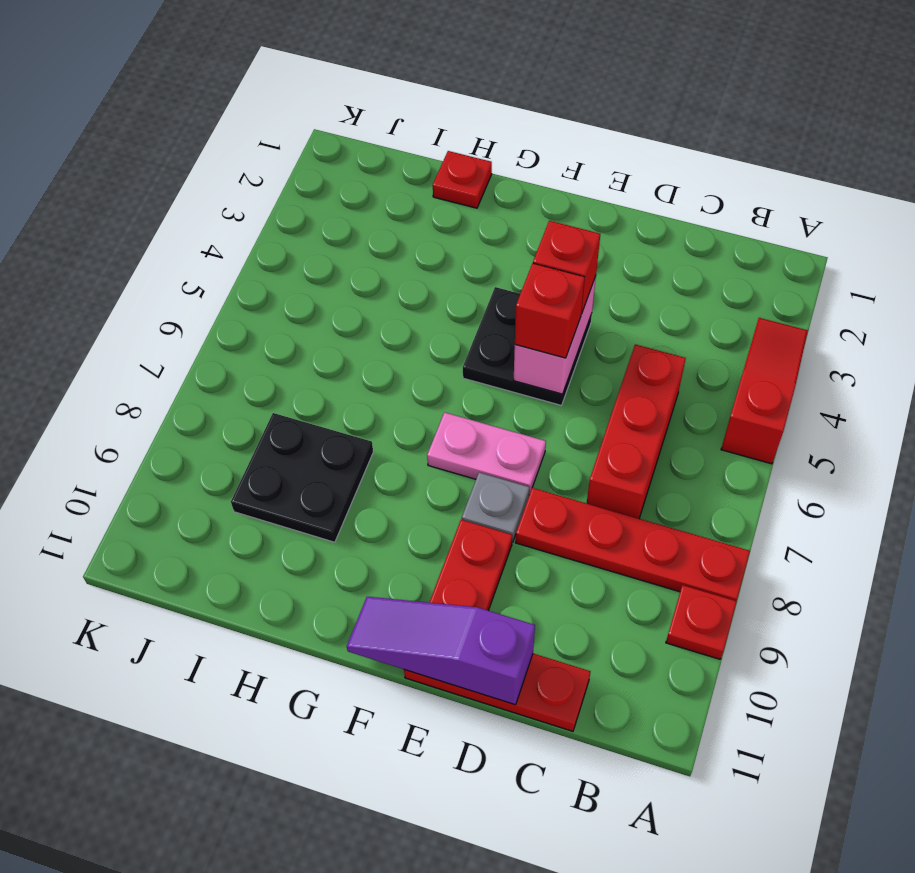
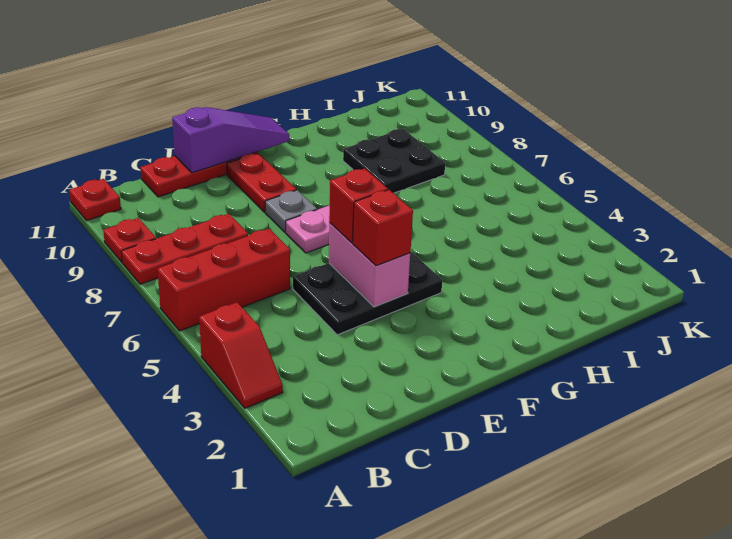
red 1x3 slope [721,318,808,464] -> red 1x2 slope [199,302,283,408]
red 1x4 plate [516,488,750,601] -> red 1x3 plate [121,214,248,284]
red 1x3 brick [587,344,686,518] -> red 1x3 brick turned to [157,229,290,331]
black 2x2 plate [463,287,592,405] -> black 2x3 plate [293,251,442,335]
red 1x1 plate [433,151,492,208] -> red 1x1 plate moved to [69,179,121,221]

